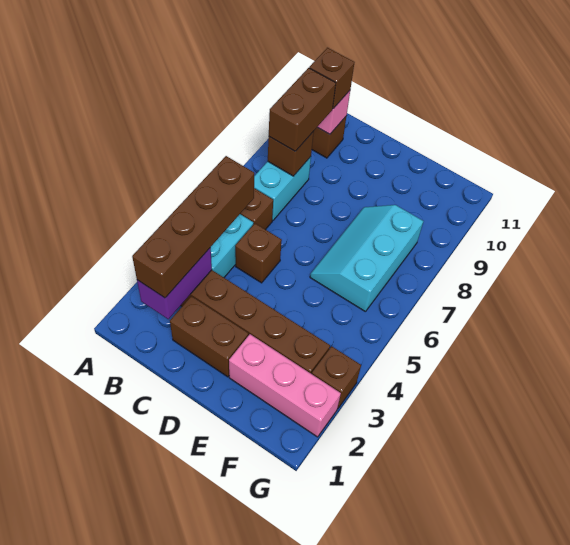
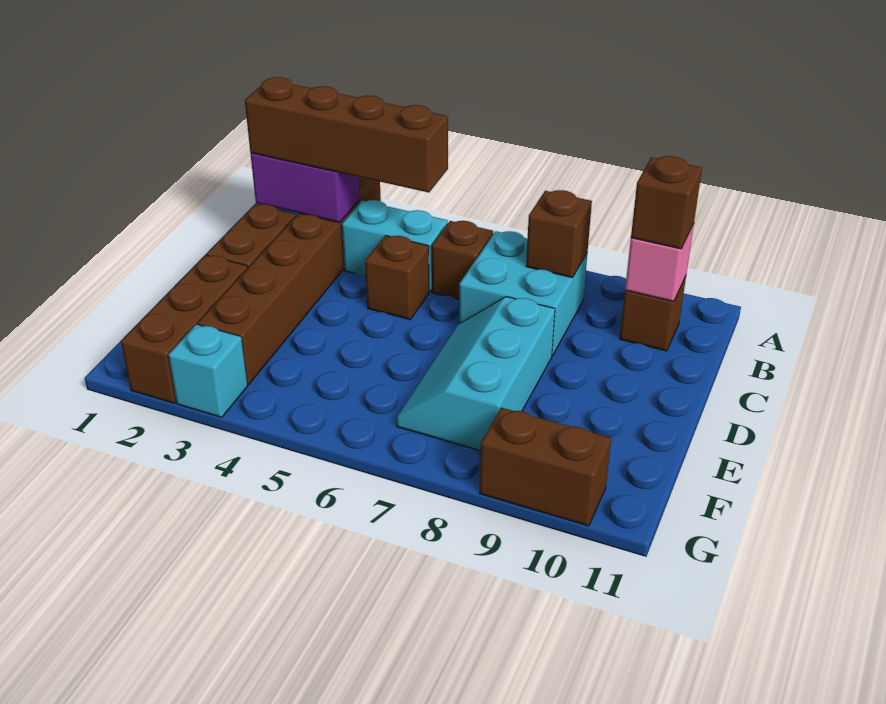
cyan 1x2 brick [254,157,311,220] -> cyan 2x2 brick [459,231,587,356]
brown 1x2 brick [269,68,336,151] -> brown 1x2 brick moved to [480,408,611,526]
pink 1x3 brick [229,334,341,437] -> brown 1x3 brick [121,255,248,403]
cyan 2x3 slope [310,205,423,312] -> cyan 2x3 slope turned to [396,297,555,451]
brown 1x1 brick [312,346,361,409] -> cyan 1x1 brick [168,324,248,417]

